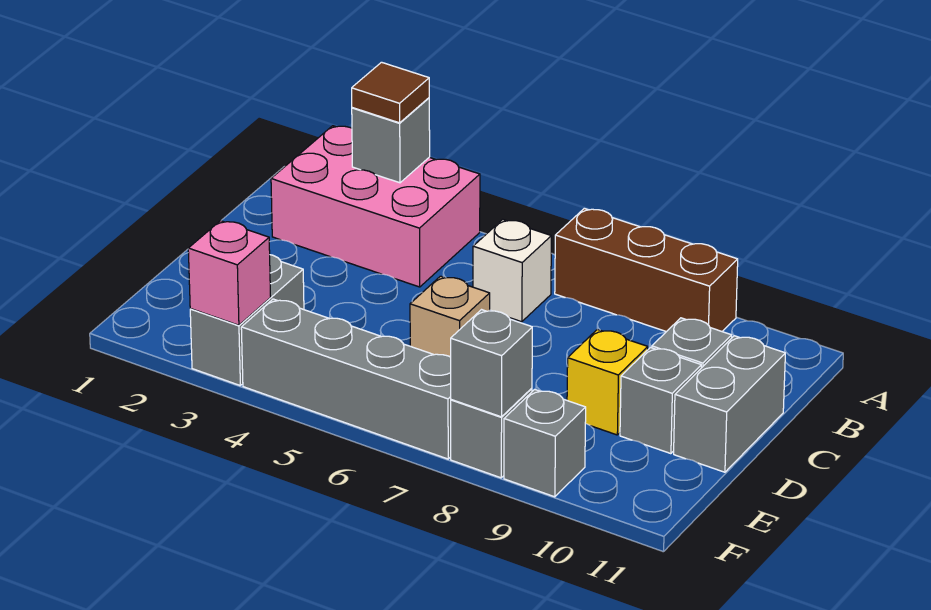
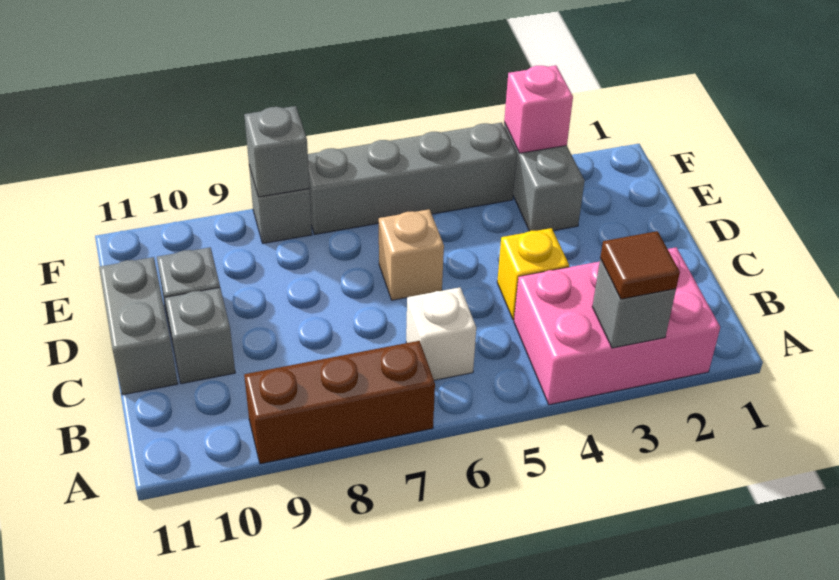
yellow 1x1 brick [567,329,648,435] -> yellow 1x1 brick moved to [497,228,569,320]
grey 1x1 brick [504,389,586,497] -> none

